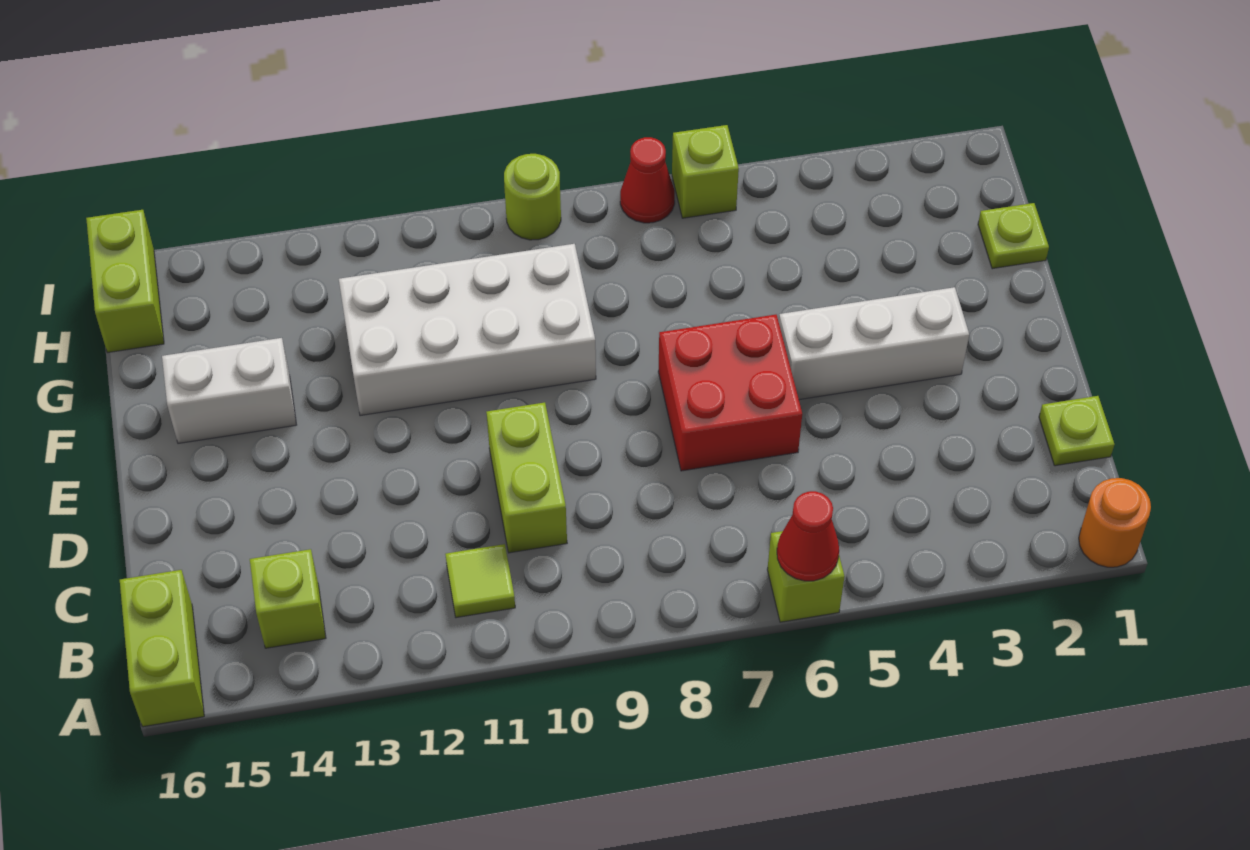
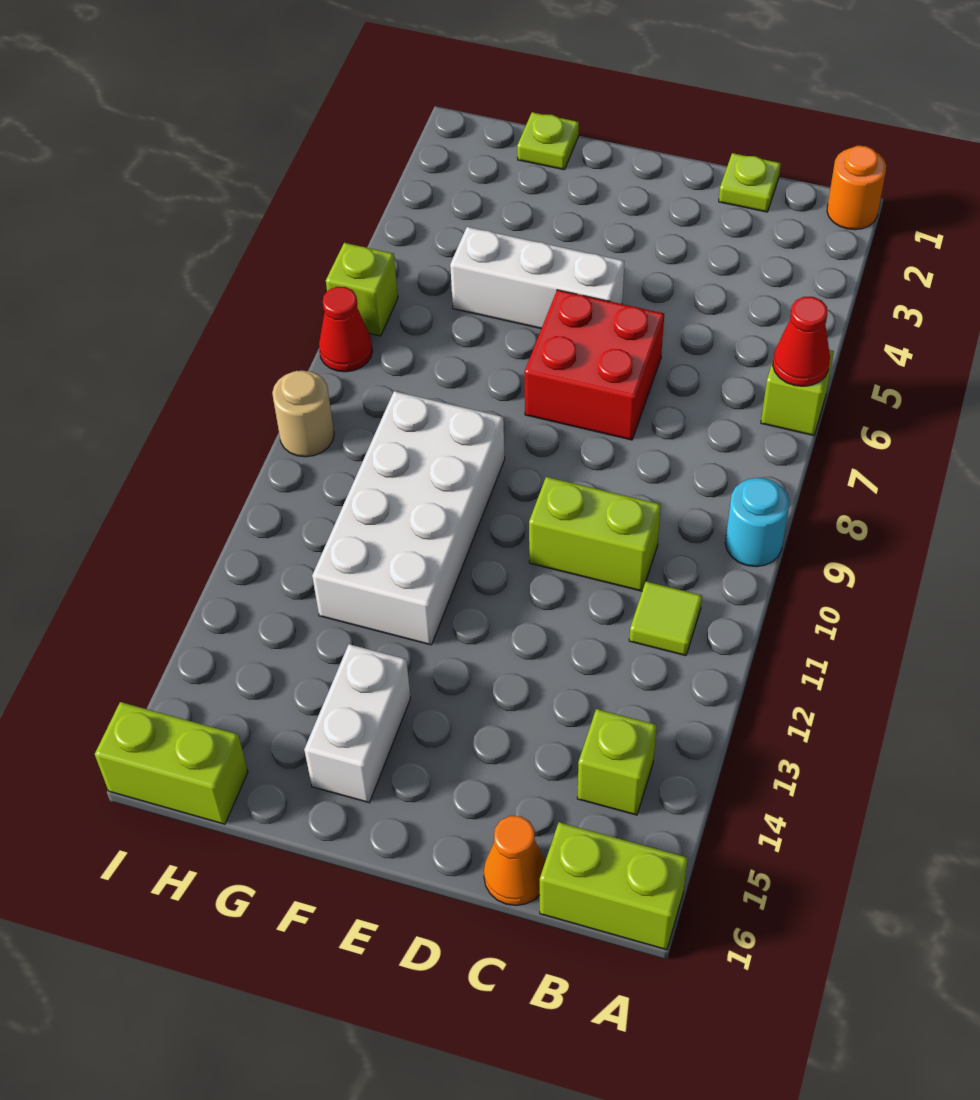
none -> cyan 1x1 round brick [725,478,789,567]
none -> orange 1x1 cone [484,816,545,905]
white 1x3 brick [779,287,969,400] -> white 1x3 brick turned to [450,227,624,329]
lime 1x1 round brick [504,154,561,240] -> tan 1x1 round brick [272,371,334,457]

